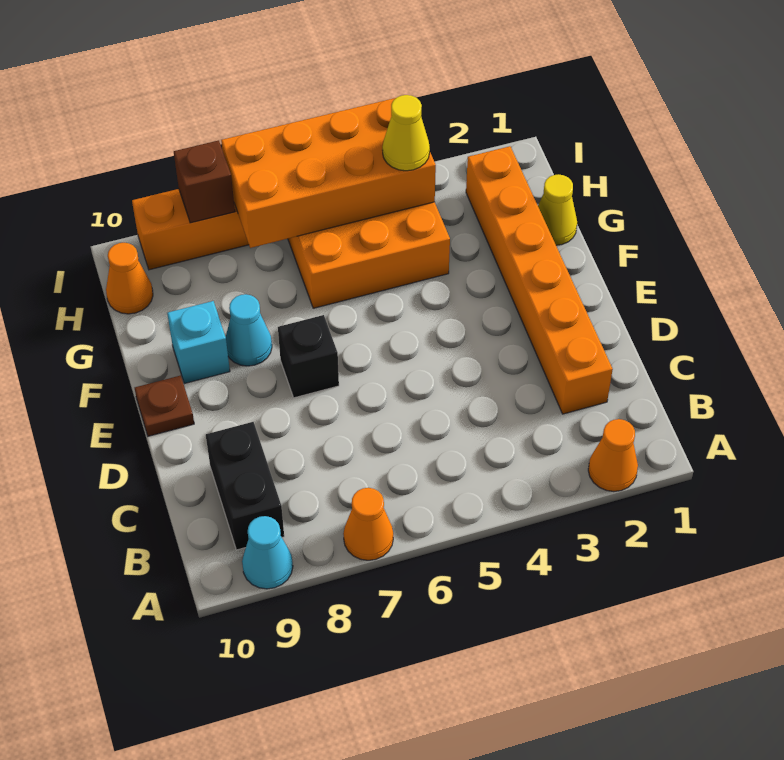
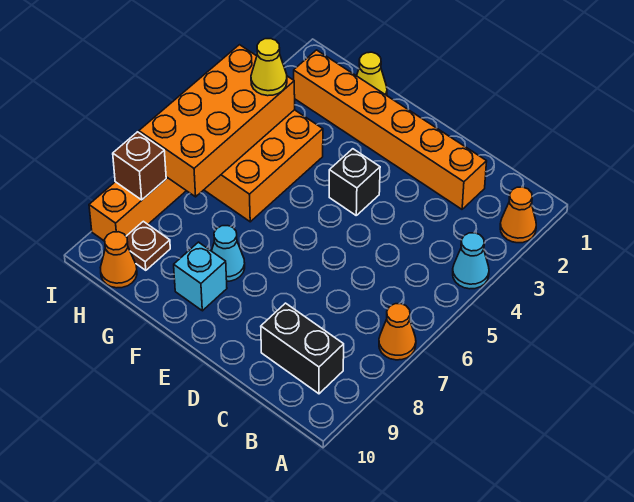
cyan 1x1 cone [242,516,293,589] -> cyan 1x1 cone moved to [453,233,489,289]
black 1x1 brick [278,315,339,398] -> black 1x1 brick moved to [329,149,380,215]
brown 1x1 plate [135,375,194,436] -> brown 1x1 plate moved to [126,221,170,270]

